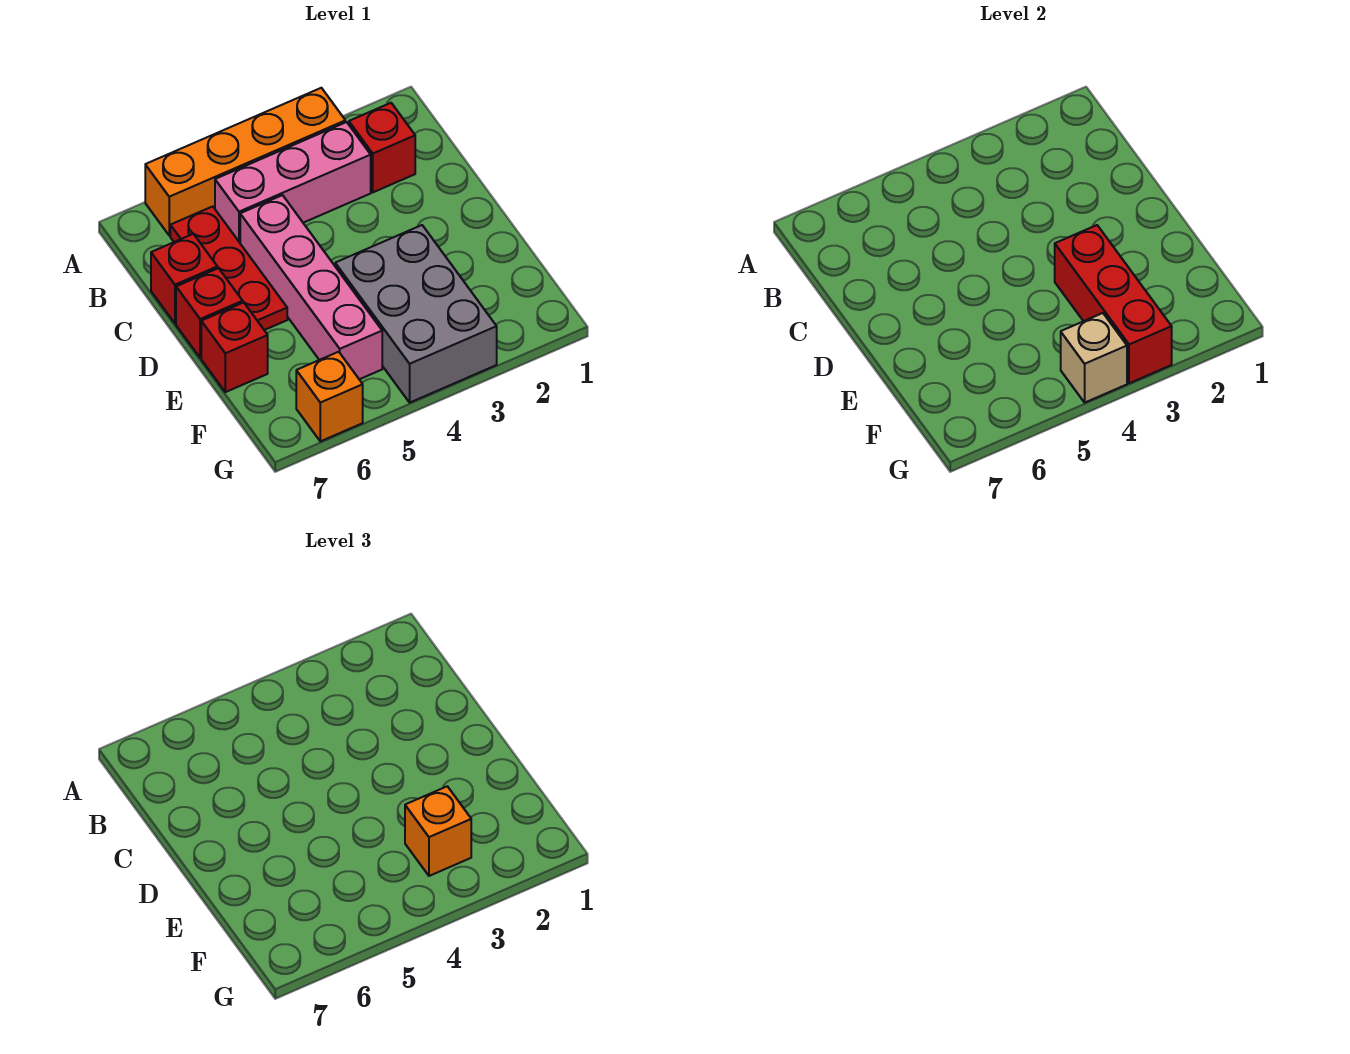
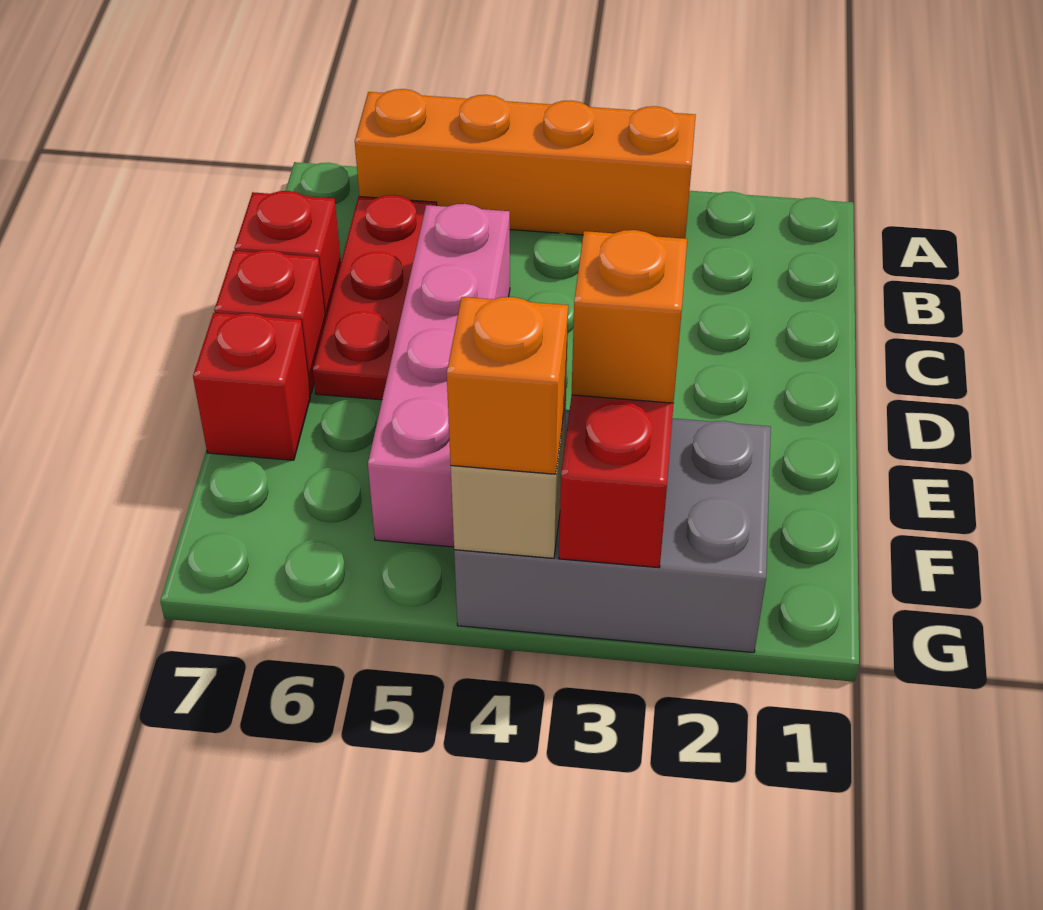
red 1x1 brick [349,103,415,192] -> none
pink 1x3 brick [215,122,371,243] -> none
grey 2x3 brick [335,225,497,402] -> grey 2x3 brick turned to [454,410,771,653]
orange 1x1 brick [296,352,363,441] -> orange 1x1 brick moved to [447,297,568,474]

